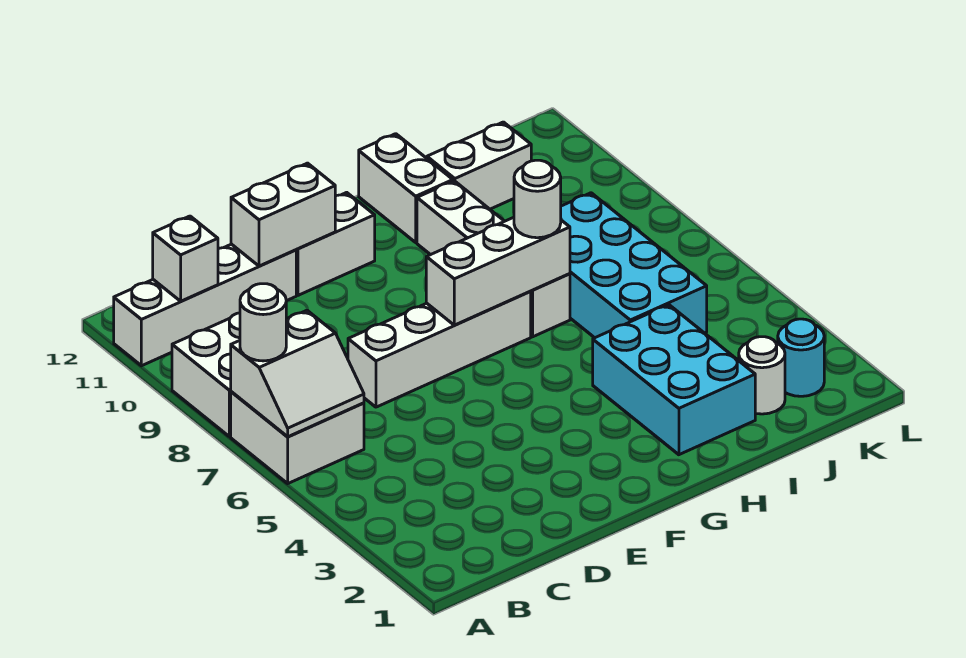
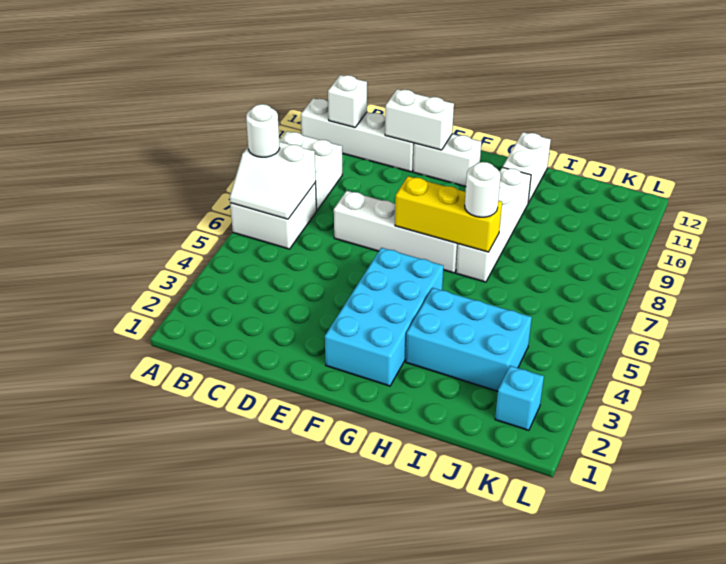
white 1x3 brick [426,217,570,325] -> yellow 1x3 brick [395,176,502,252]
cyan 2x3 brick [593,305,755,455] -> cyan 2x3 brick turned to [406,288,532,391]
cyan 2x4 brick [561,193,707,338] -> cyan 2x4 brick moved to [325,248,443,386]
white 1x2 brick [427,122,531,209] -> none
white 1x1 round brick [739,337,785,414] -> none
cyan 1x1 round brick [778,319,824,396] -> cyan 1x1 brick [495,366,544,430]

